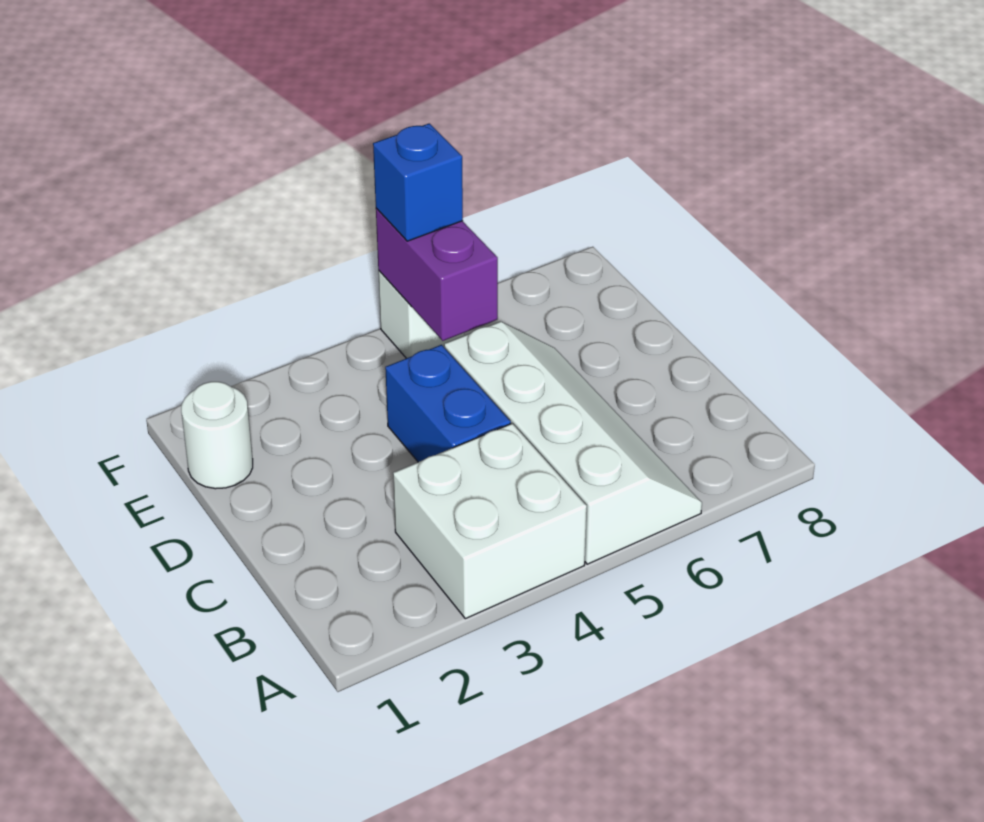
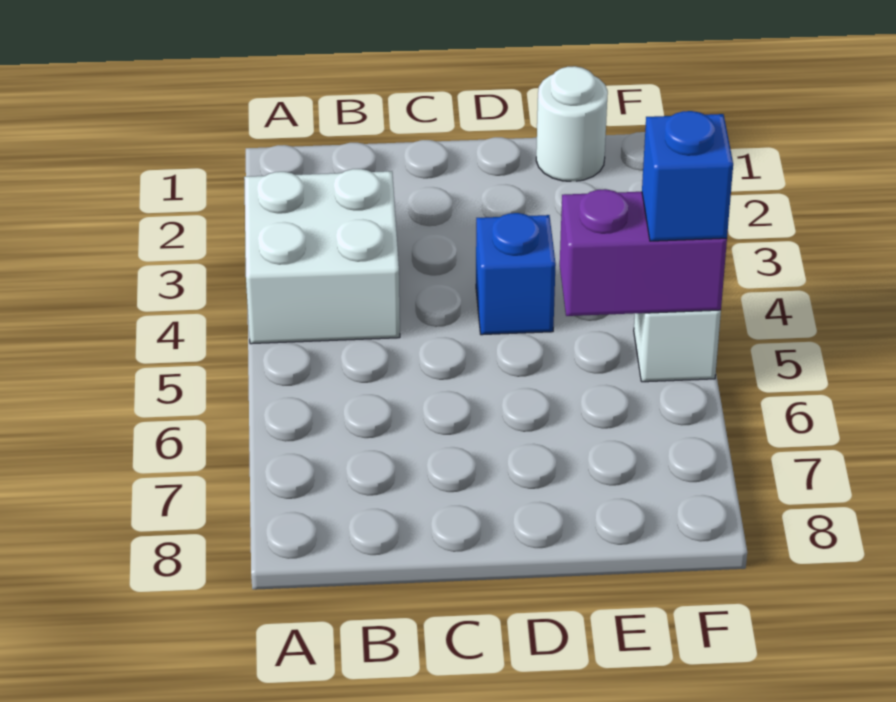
white 2x4 slope [444,321,702,564] -> none
blue 1x2 brick [385,345,511,462] -> blue 1x1 brick [476,213,556,335]

